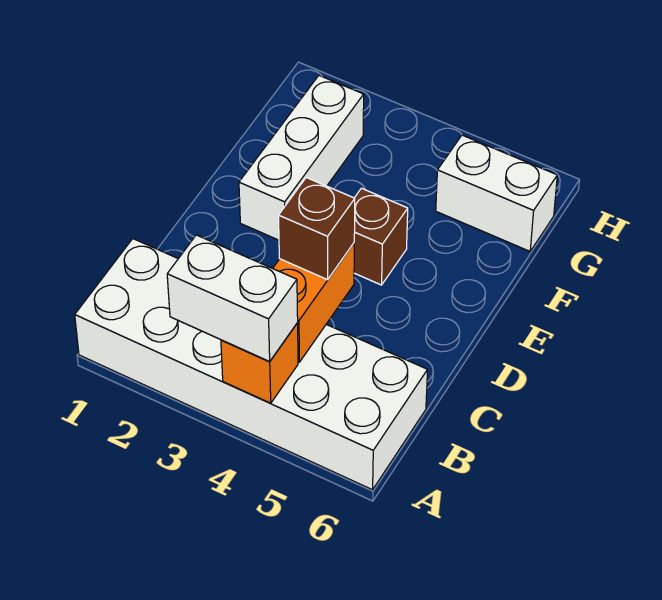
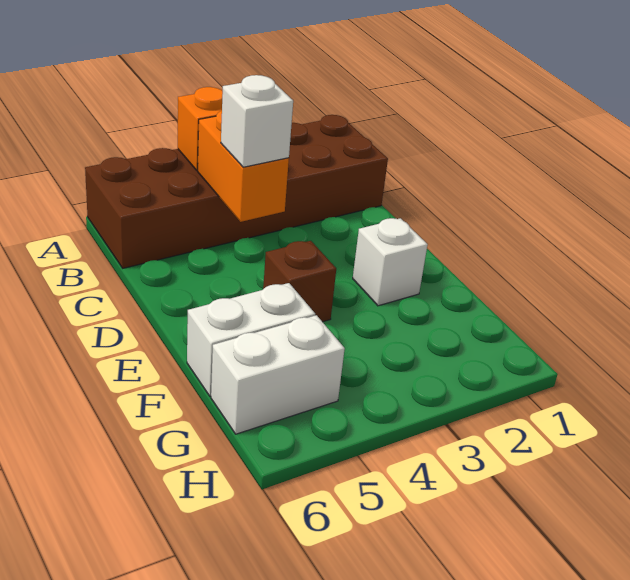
white 2x6 brick [75,239,427,490] -> brown 2x6 brick [85,115,388,268]
white 1x2 brick [167,235,298,361] -> white 1x2 brick moved to [187,283,315,396]
brown 1x1 brick [279,178,355,280] -> white 1x1 brick [221,75,293,167]
white 1x3 brick [239,76,364,240] -> white 1x1 brick [353,218,428,306]

